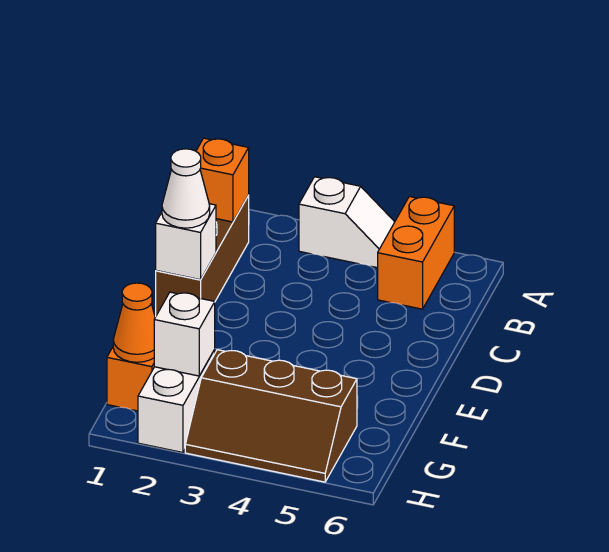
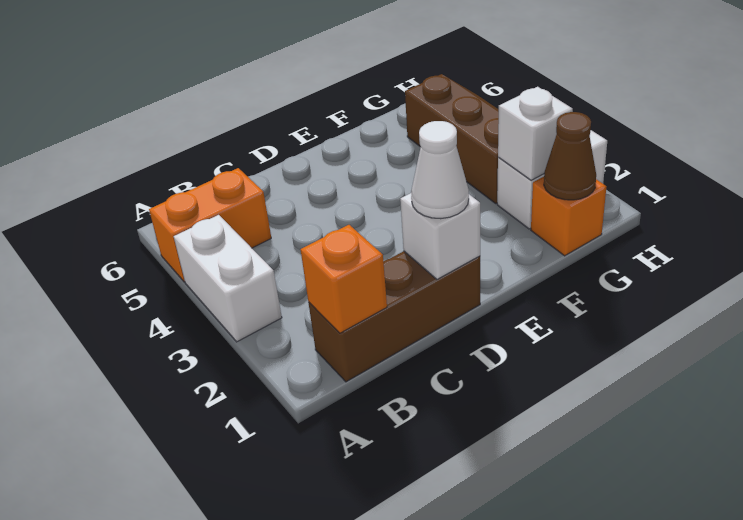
white 1x2 slope [299,177,394,268] -> white 1x2 brick [174,215,282,342]
orange 1x1 cone [113,283,155,362] -> brown 1x1 cone [544,112,596,200]

